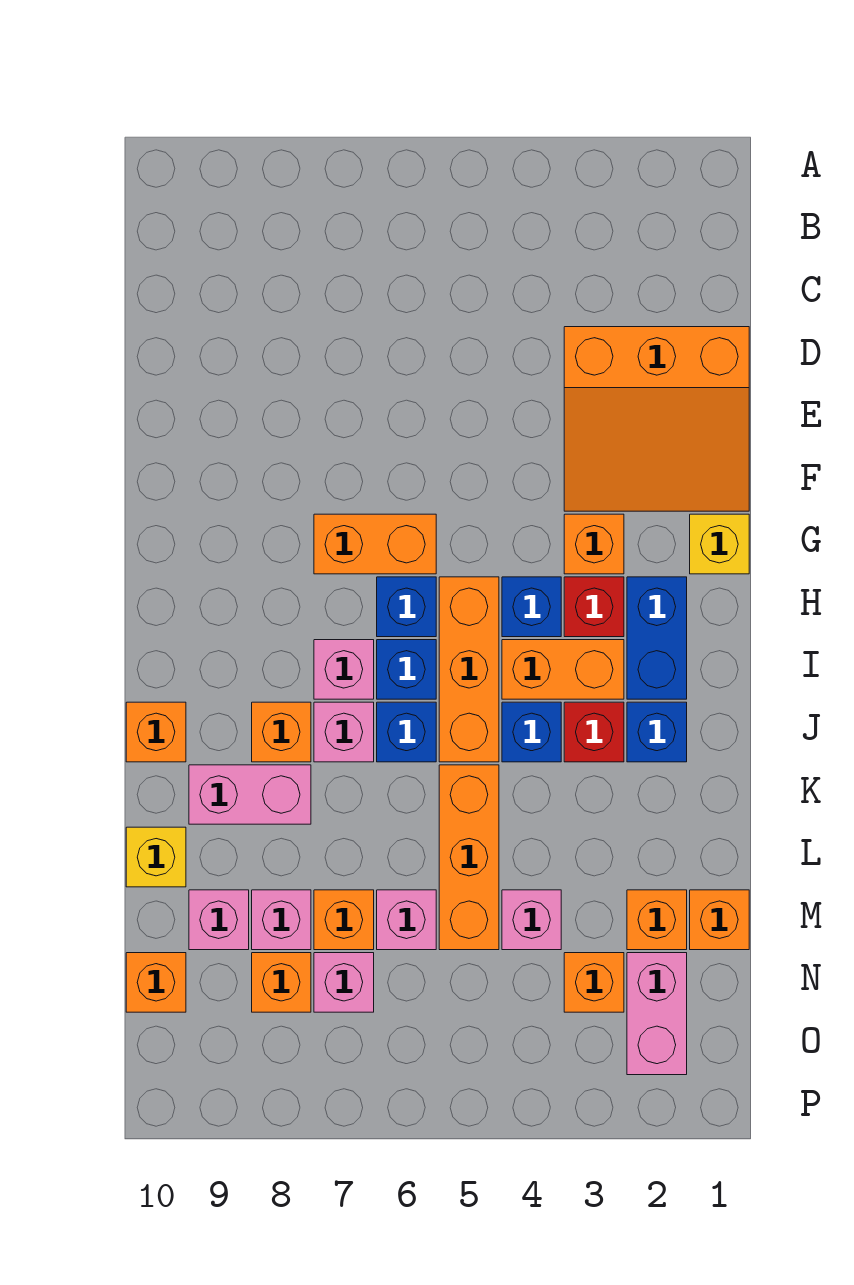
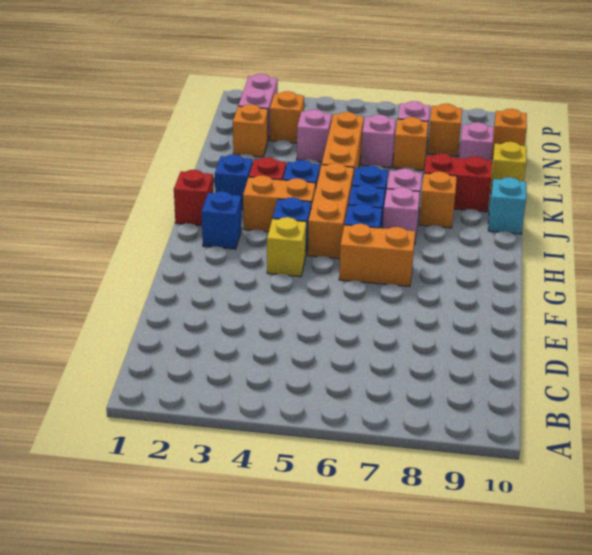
orange 3x3 slope [564,327,749,511] -> none
yellow 1x1 brick [690,514,749,574] -> yellow 1x1 brick moved to [267,217,307,277]
orange 1x1 brick [564,514,624,574] -> none
blue 1x2 brick [627,577,687,699] -> blue 1x1 brick [202,191,242,249]
red 1x1 brick [564,577,624,637] -> red 1x1 brick moved to [174,170,213,226]
orange 1x1 brick [126,702,186,762] -> cyan 1x1 brick [488,177,526,234]
pink 1x2 brick [189,765,311,824] -> red 1x2 brick [424,154,492,212]
orange 1x1 brick [690,890,749,950] -> none
pink 1x1 brick [252,890,311,950] -> none

